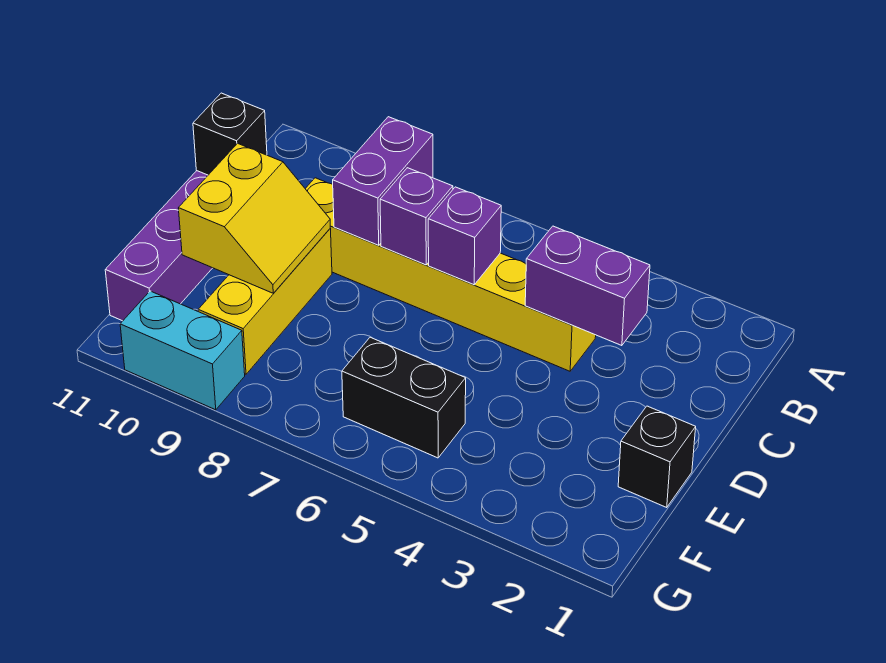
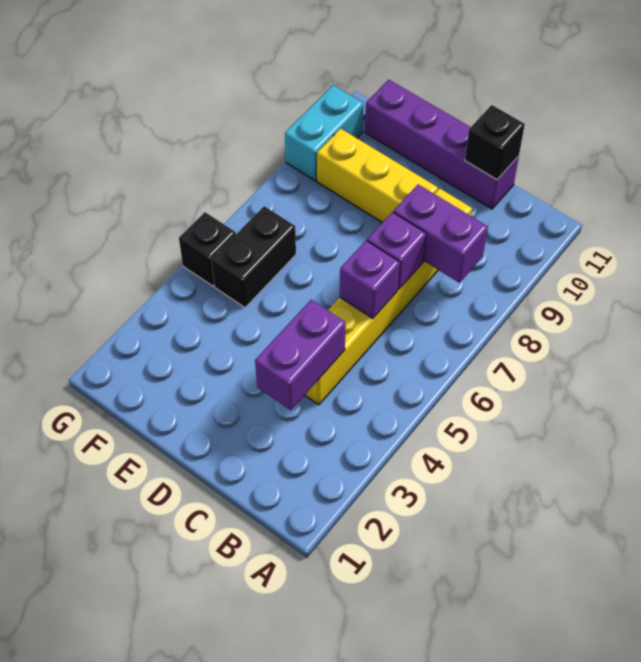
yellow 2x2 slope [178,143,330,293] -> none
black 1x1 brick [618,406,696,507] -> black 1x1 brick moved to [179,212,236,286]

